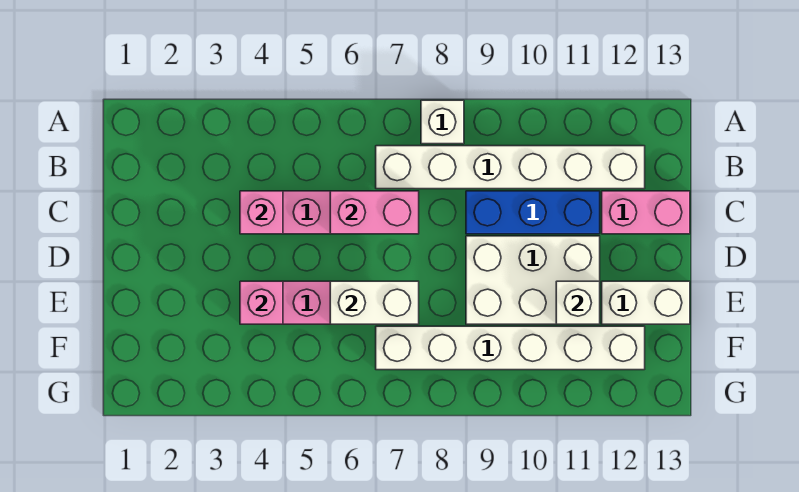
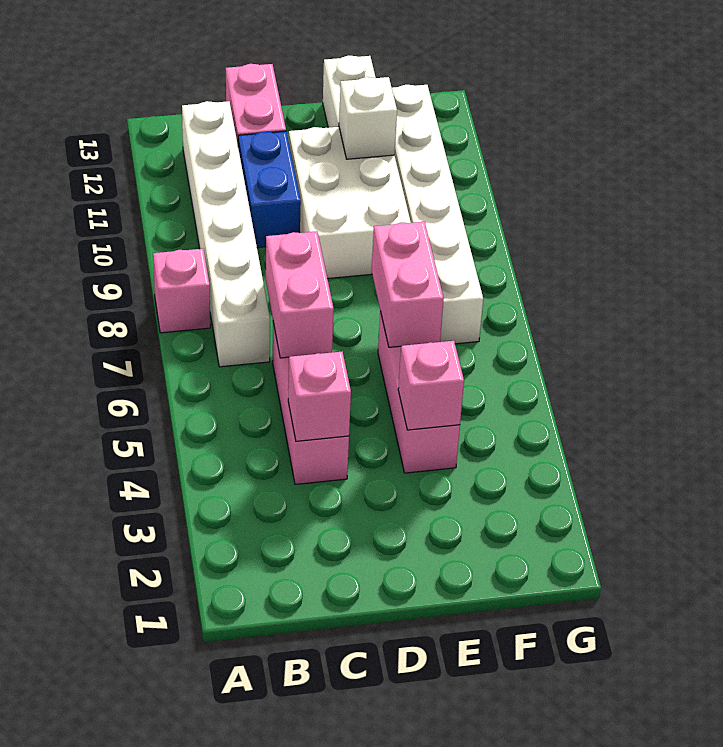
white 1x1 brick [421,100,464,144] -> pink 1x1 brick [153,249,210,333]
blue 1x3 brick [466,191,600,234] -> blue 1x2 brick [238,131,301,248]
white 1x2 brick [330,281,419,324] -> pink 1x2 brick [372,222,444,347]

